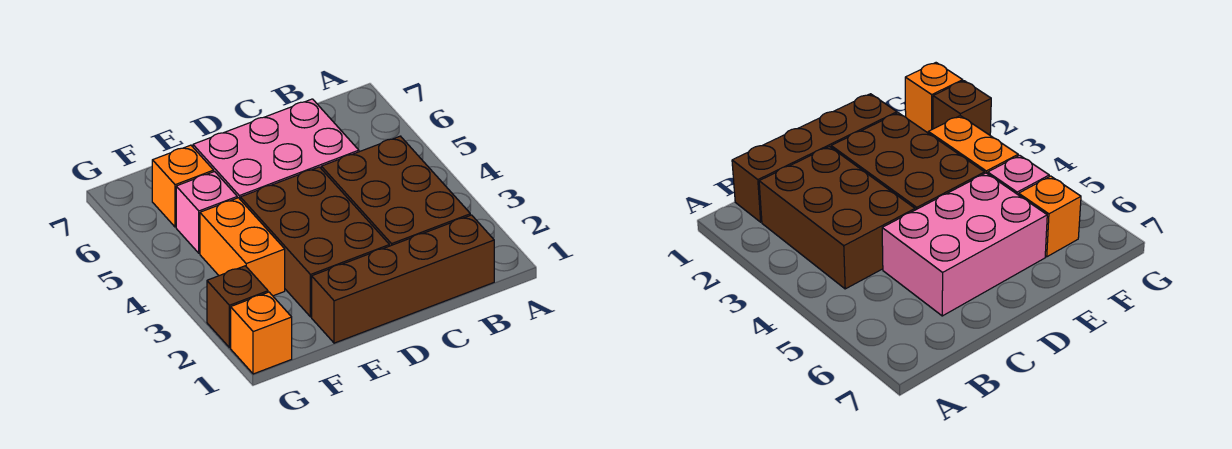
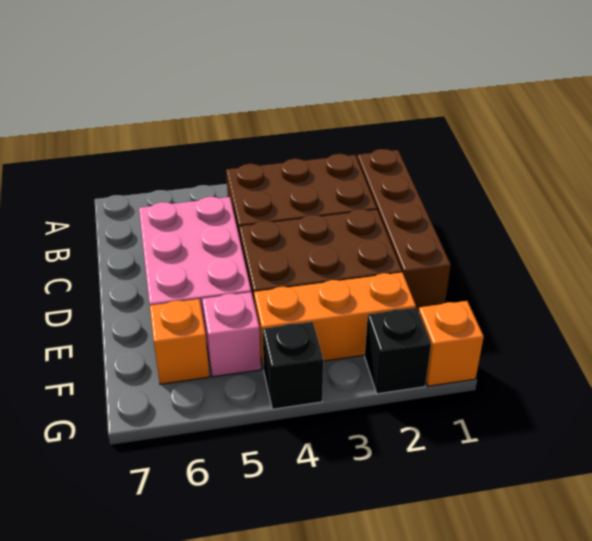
orange 1x2 brick [200,198,285,296] -> orange 1x3 brick [254,273,416,369]
brown 1x1 brick [207,266,268,348] -> black 1x1 brick [365,308,431,394]
none -> black 1x1 brick [262,322,324,409]

